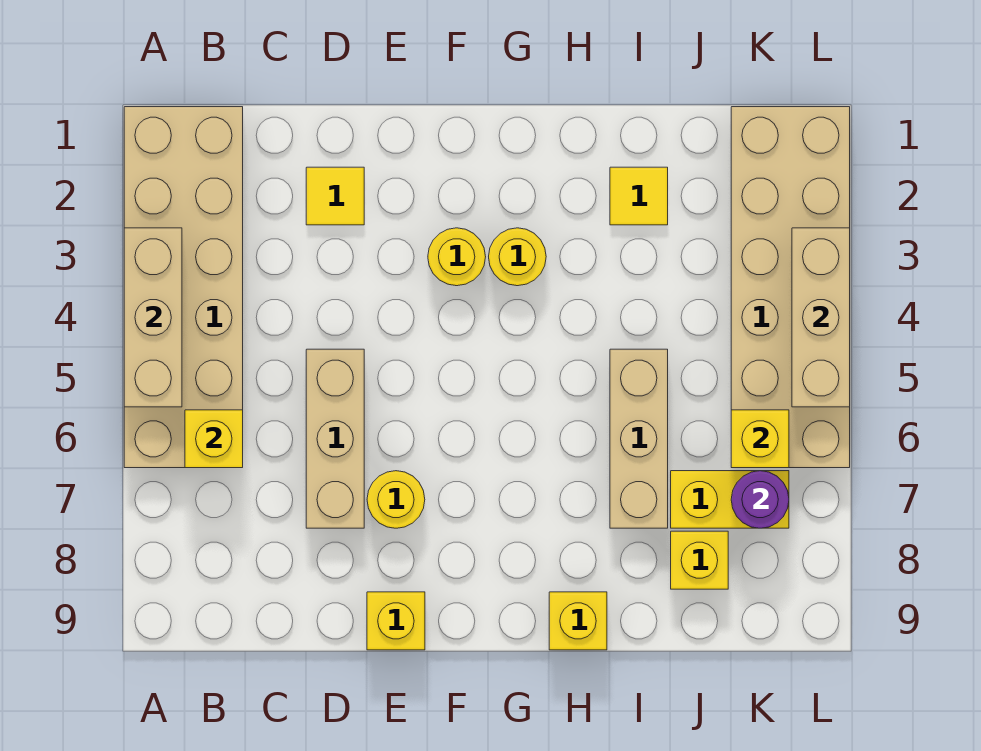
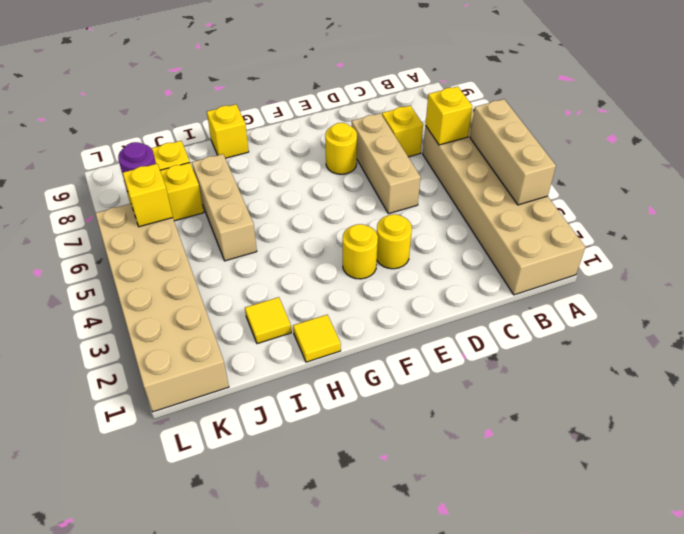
yellow 1x1 tile [306,167,364,225] -> yellow 1x1 tile moved to [293,315,341,362]
yellow 1x1 brick [367,592,425,650] -> yellow 1x1 brick moved to [382,106,423,157]
yellow 1x1 round brick [489,228,546,286] -> yellow 1x1 round brick moved to [377,214,412,269]
tan 1x3 brick [792,228,850,407] -> none

